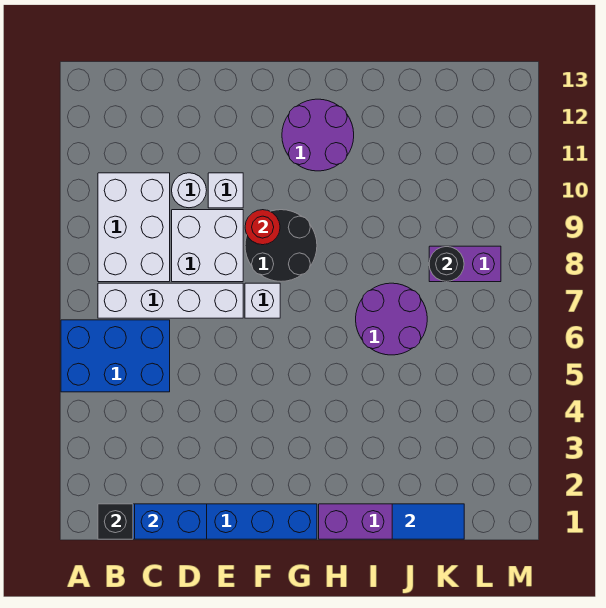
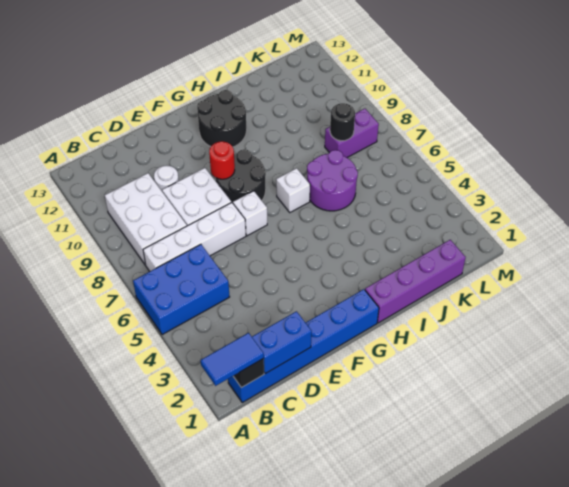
white 1x1 brick [208,173,243,208] -> white 1x1 brick moved to [276,168,310,212]
purple 2x2 round brick [282,99,354,171] -> black 2x2 round brick [197,90,247,147]
blue 1x2 tile [392,504,464,539] -> blue 1x2 tile moved to [201,333,264,386]

